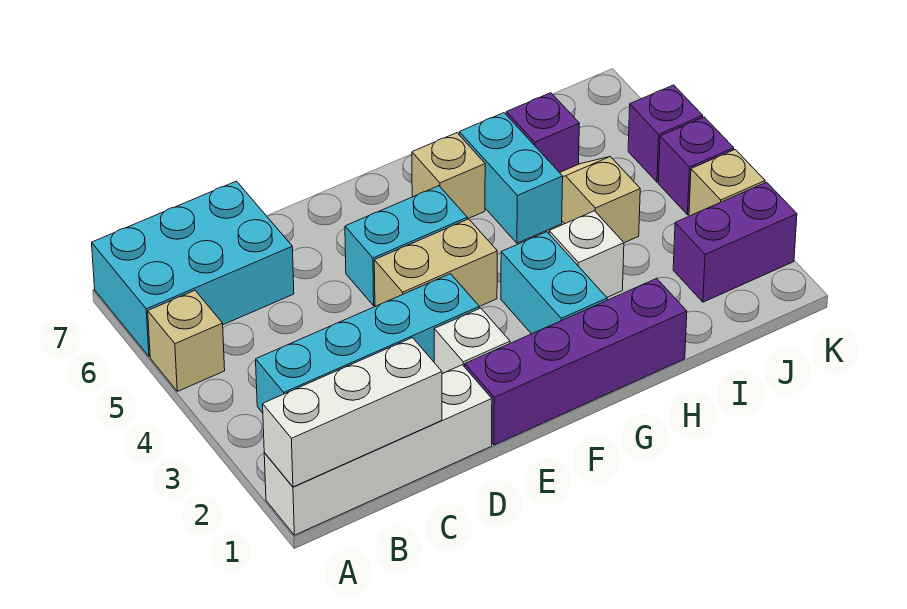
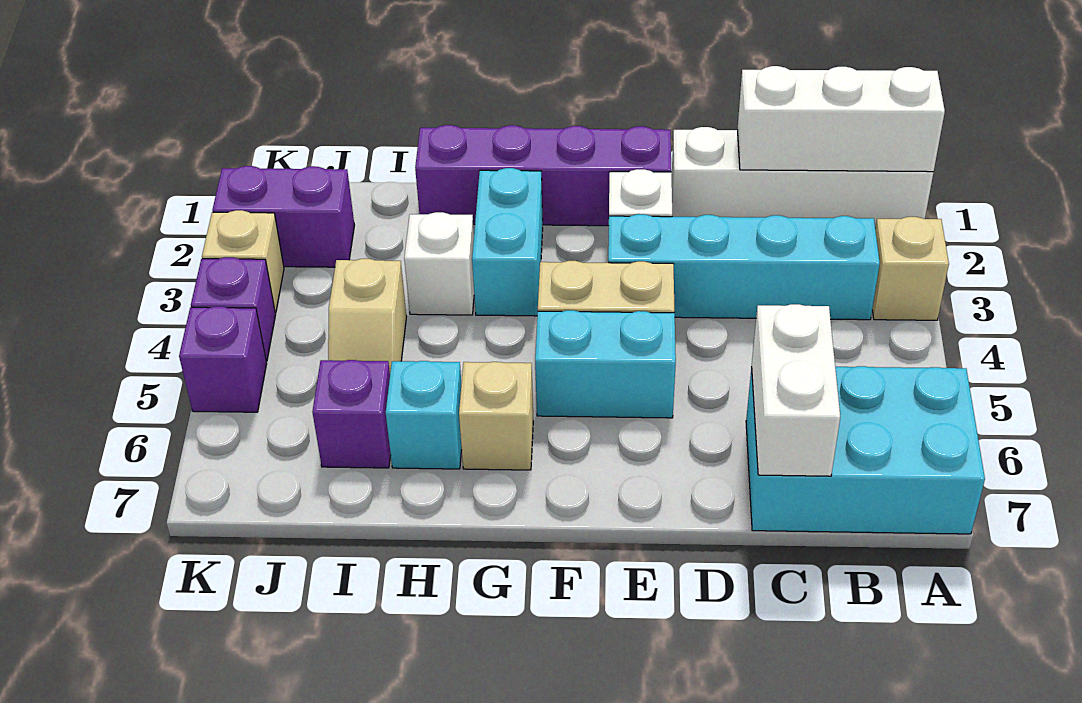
tan 1x1 brick [148,291,225,391] -> tan 1x1 brick moved to [872,217,949,320]
none -> white 1x2 brick [752,304,840,476]
cyan 1x2 brick [459,113,563,243] -> cyan 1x1 brick [386,361,462,469]

